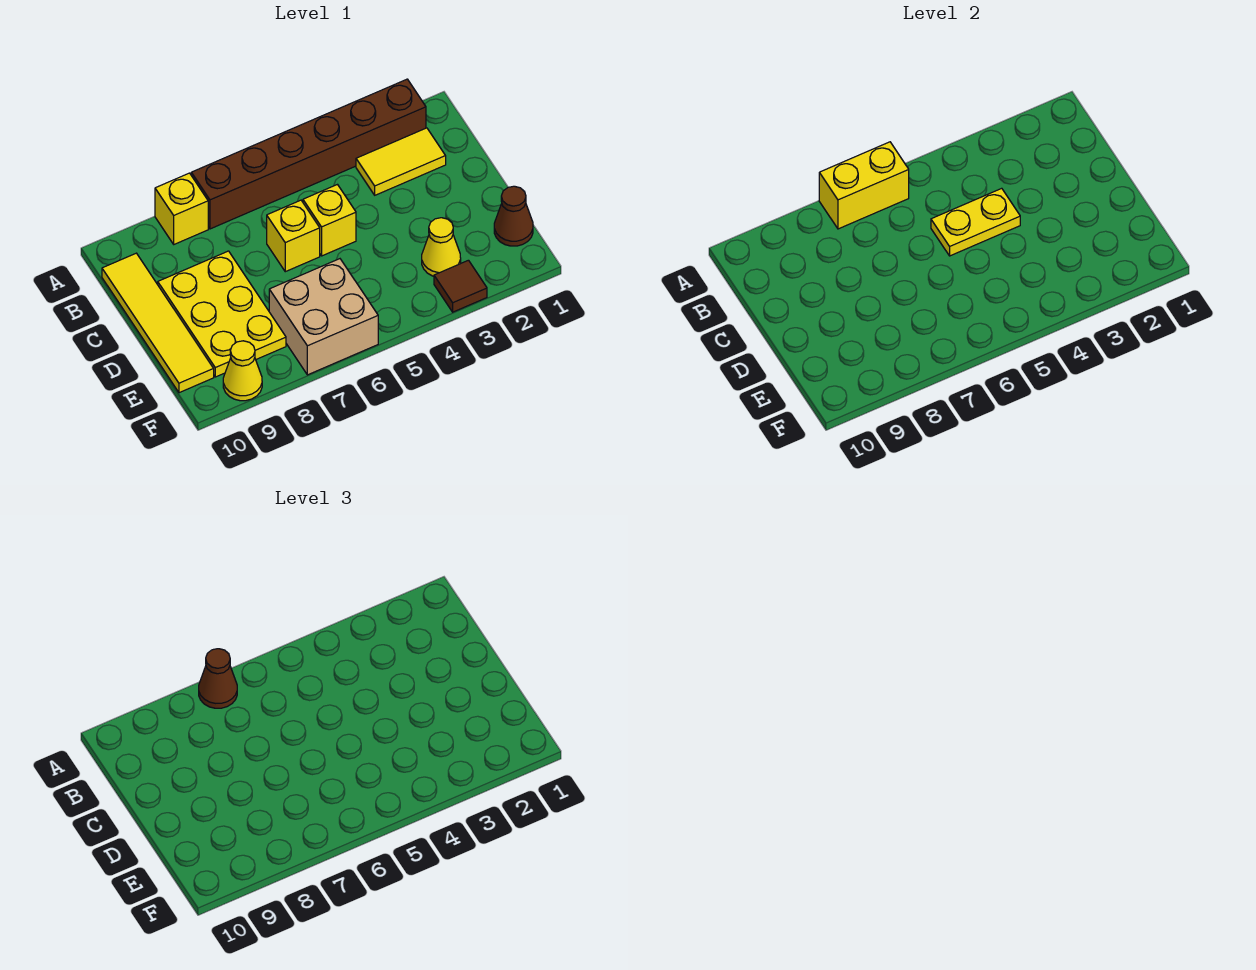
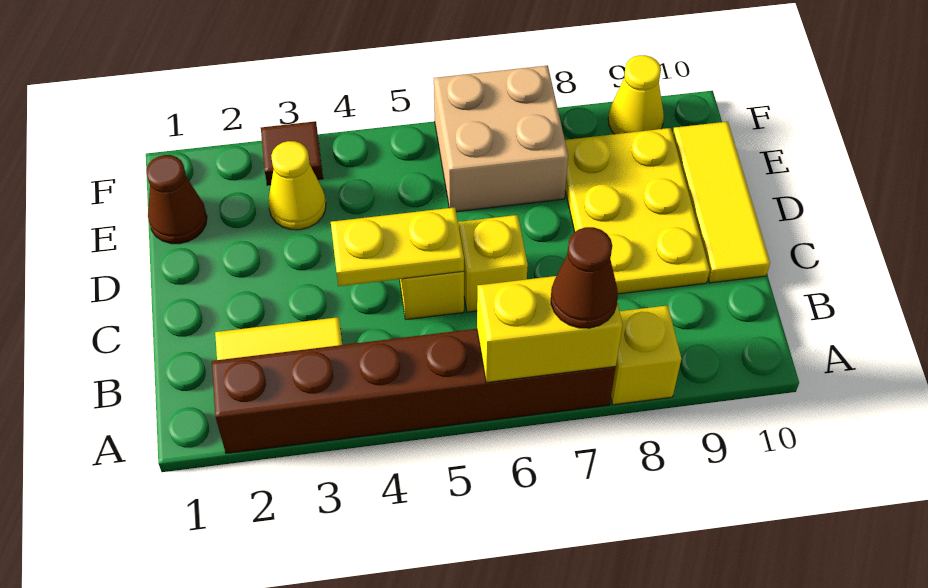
yellow 1x4 tile [102,253,214,393] -> yellow 1x3 tile [673,122,770,283]

